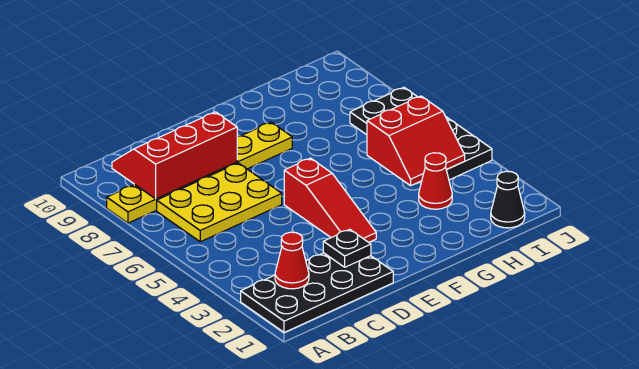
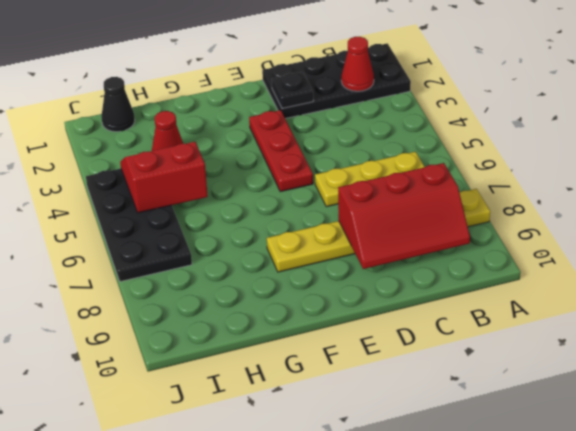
yellow 2x3 plate [157,163,282,242] -> yellow 1x3 plate [315,152,424,207]
red 1x3 slope [284,158,376,242] -> red 1x3 plate [249,110,313,192]

